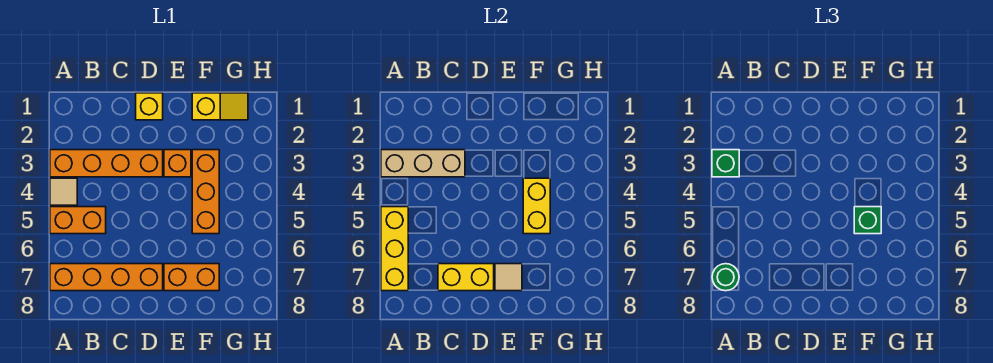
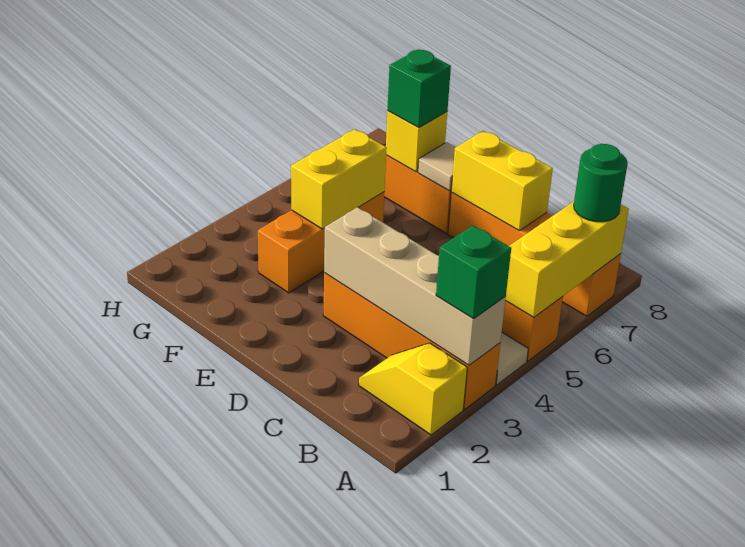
tan 1x3 brick [381,150,465,177] -> tan 1x4 brick [324,207,506,365]
yellow 1x1 brick [136,93,163,120] -> yellow 1x1 brick moved to [386,111,447,172]
orange 1x1 brick [164,150,191,177] -> none
yellow 1x2 slope [192,93,248,120] -> yellow 1x2 slope moved to [359,343,467,435]
green 1x1 brick [854,207,881,234] -> green 1x1 brick moved to [387,49,451,127]

